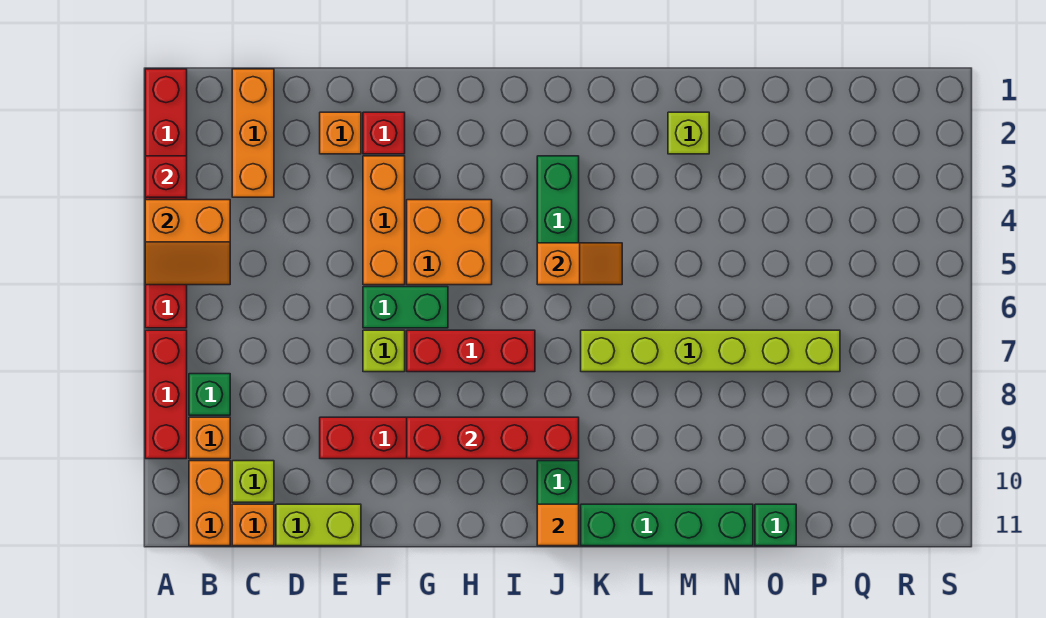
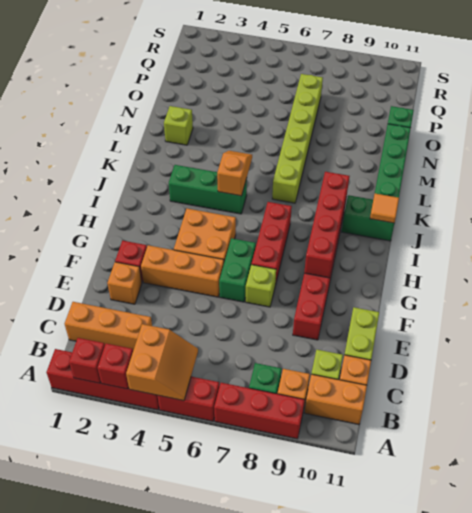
none -> red 1x1 brick [69,338,105,383]

